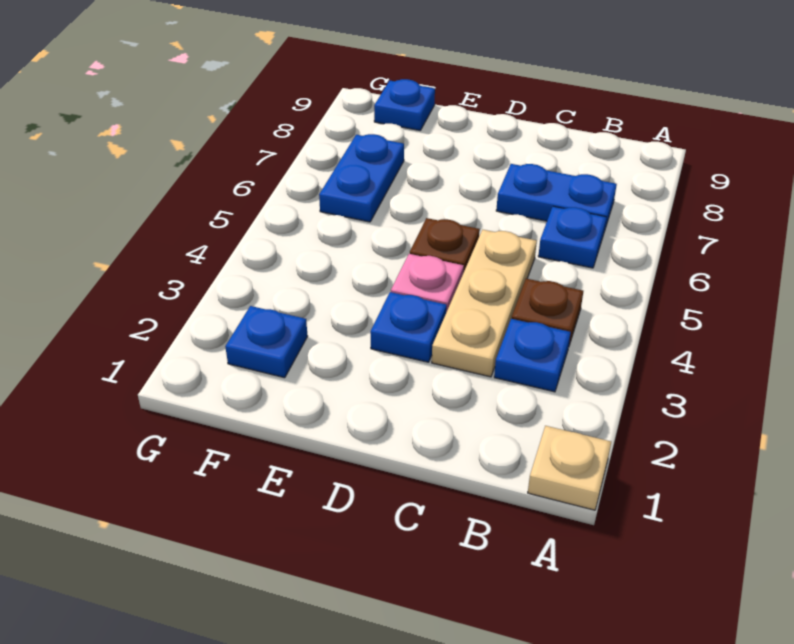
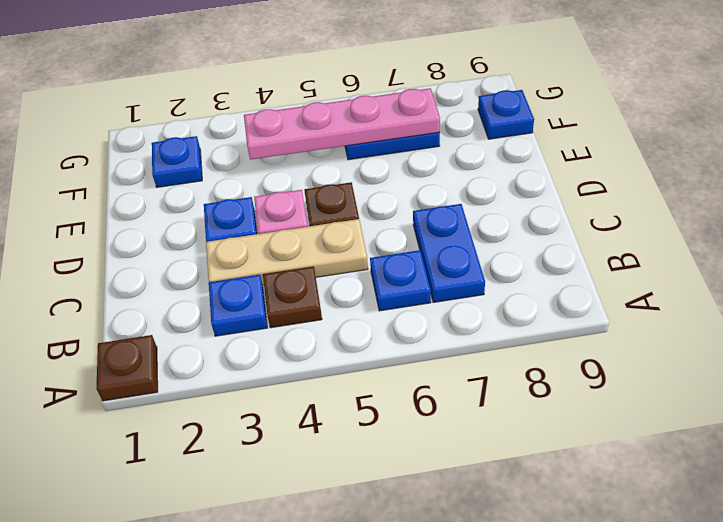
tan 1x1 plate [528,426,611,510] -> brown 1x1 plate [96,335,158,401]
none -> pink 1x4 plate [244,88,440,160]

